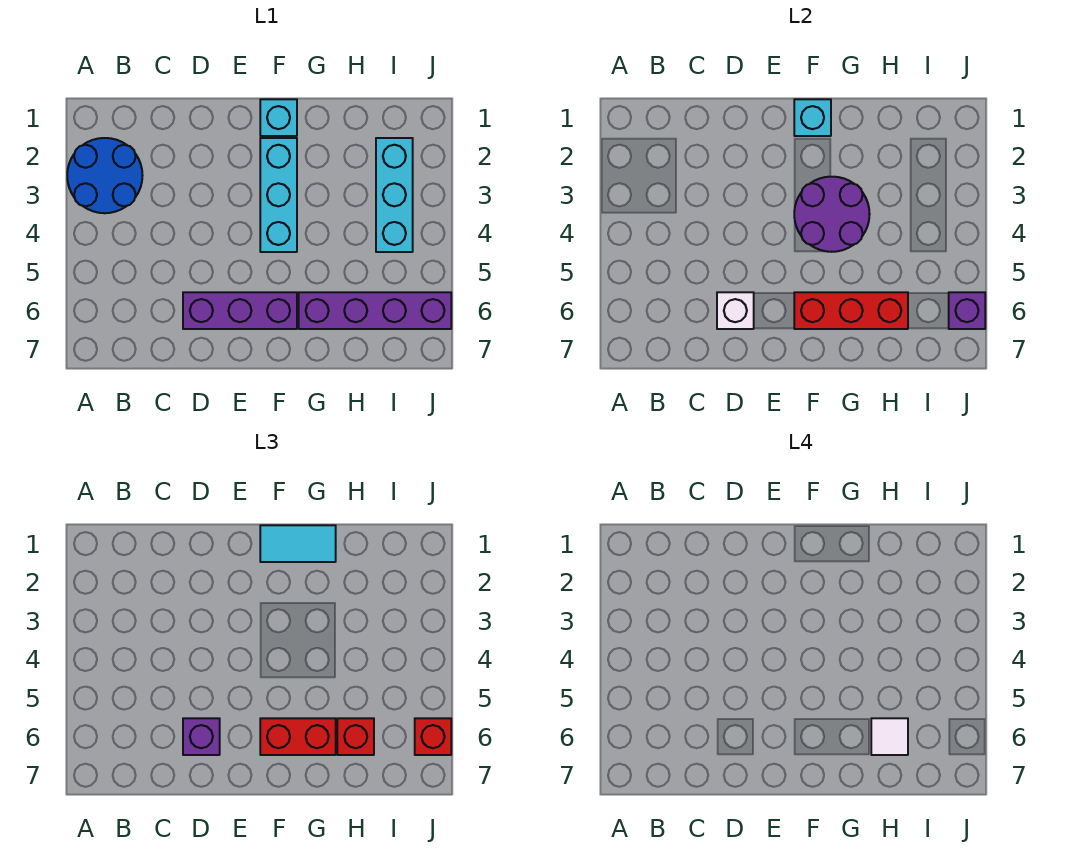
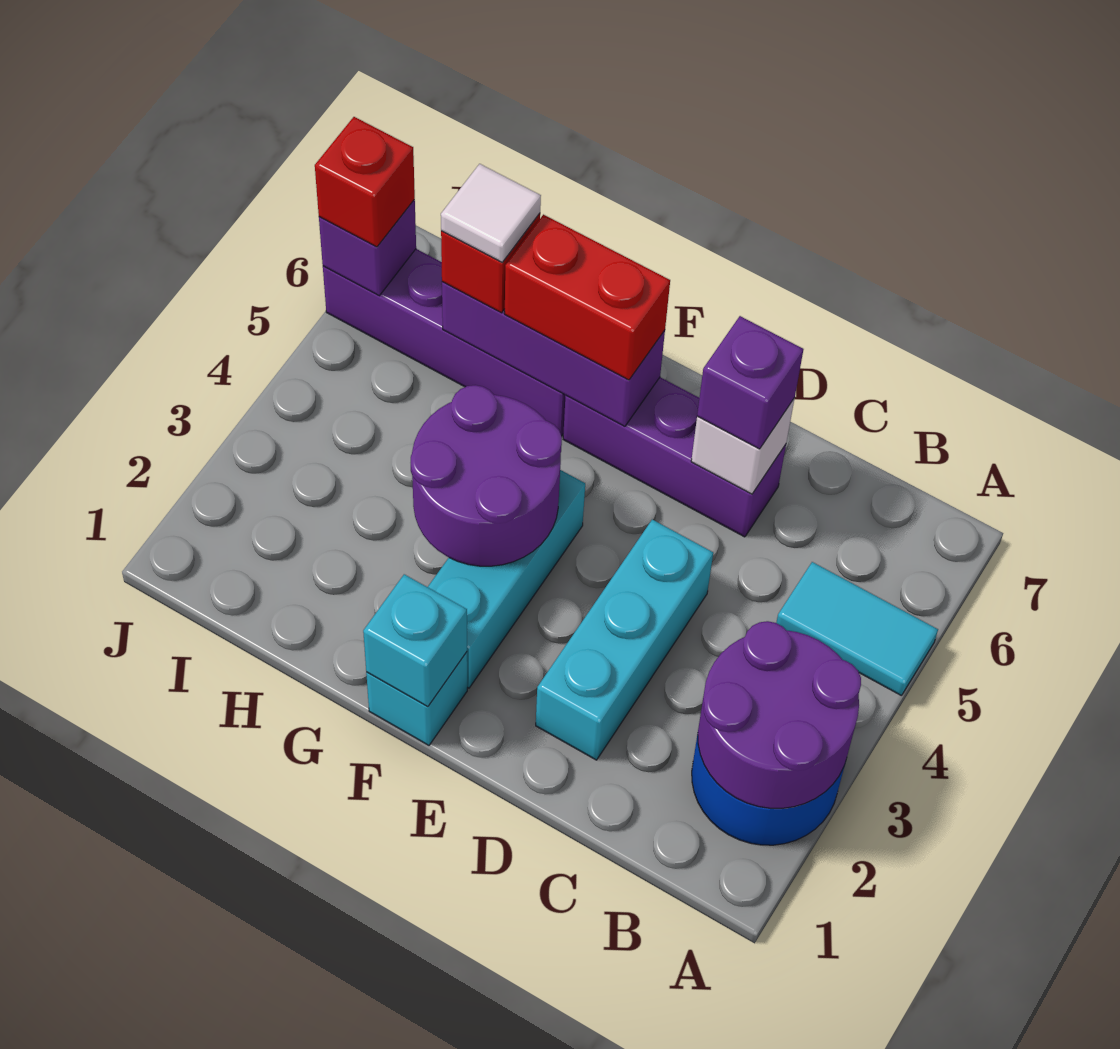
none -> purple 2x2 round brick [698,621,861,808]
cyan 1x2 tile [260,525,336,562] -> cyan 1x2 tile moved to [776,562,938,696]
red 1x3 brick [794,292,908,329] -> purple 1x3 brick [442,282,665,426]
cyan 1x3 brick [376,138,413,252] -> cyan 1x3 brick moved to [536,520,713,760]

